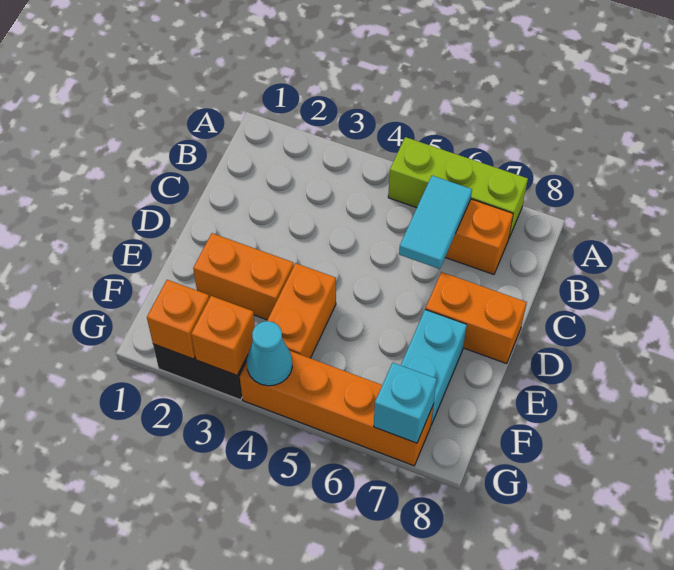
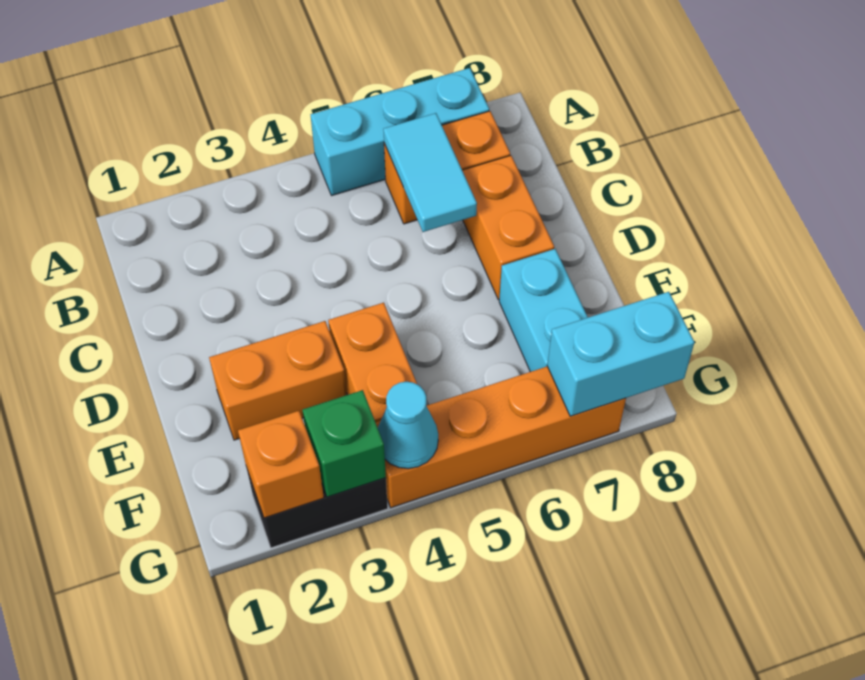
lime 1x3 brick [388,137,528,237] -> cyan 1x3 brick [311,68,489,196]
orange 1x2 brick [425,272,527,364] -> orange 1x2 brick turned to [462,156,554,300]
orange 1x1 brick [191,296,255,375] -> green 1x1 brick [303,390,386,497]
cyan 1x1 brick [374,363,437,443] -> cyan 1x2 brick [547,292,695,416]

